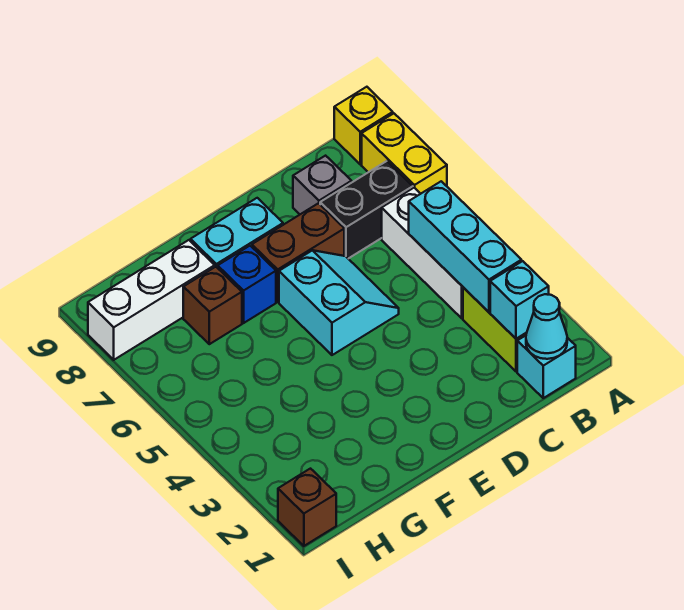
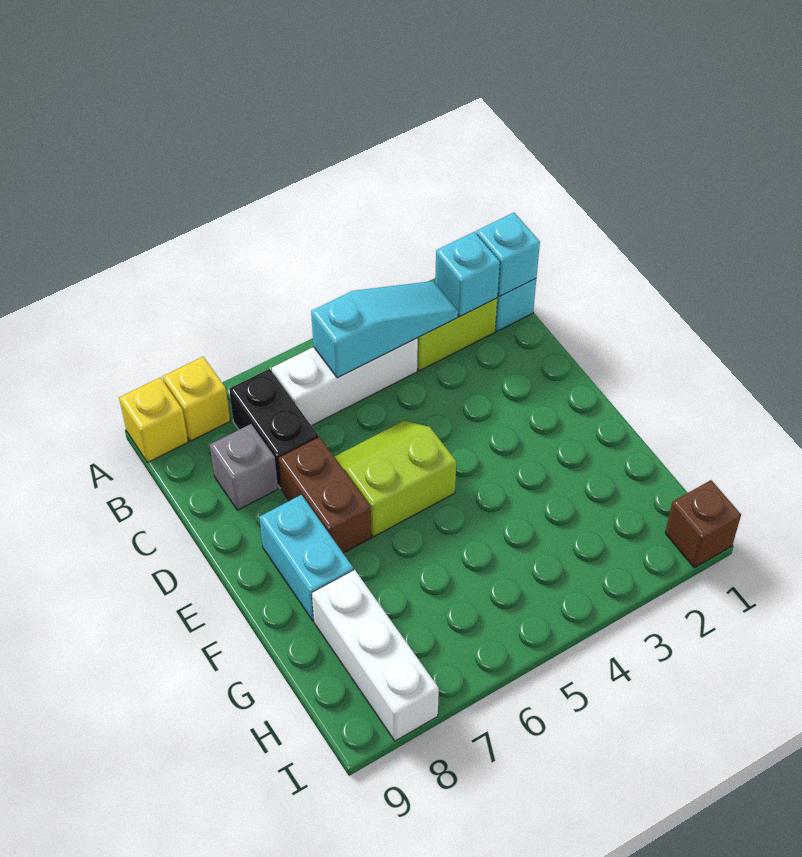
yellow 1x2 brick [362,113,447,194] -> yellow 1x1 brick [163,357,230,441]
cyan 1x1 cone [526,294,567,359] -> cyan 1x1 brick [476,213,540,296]
cyan 1x3 brick [409,181,521,312] -> cyan 1x3 slope [311,281,458,378]
cyan 2x2 slope [279,250,399,355] -> lime 2x2 slope [334,421,456,537]
blue 1x1 brick [218,246,276,323] -> none
brown 1x1 brick [183,267,242,344] -> none

